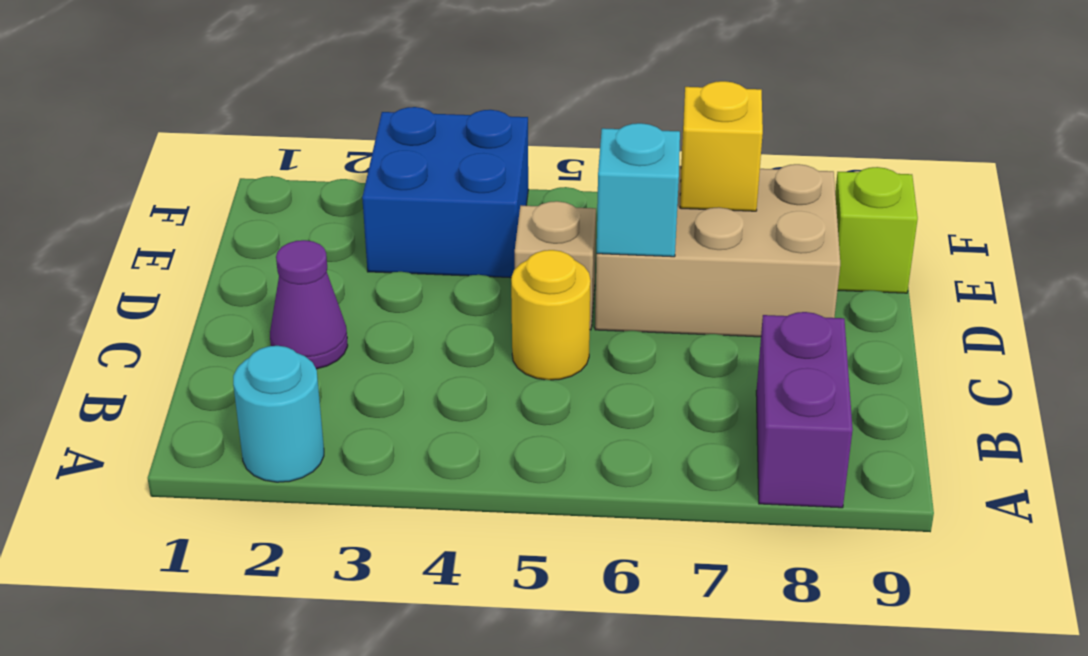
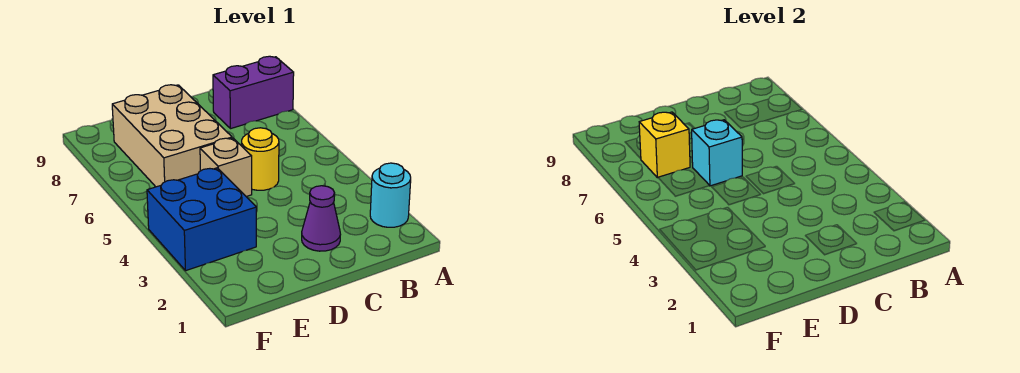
lime 1x1 brick [835,167,918,293] -> none

